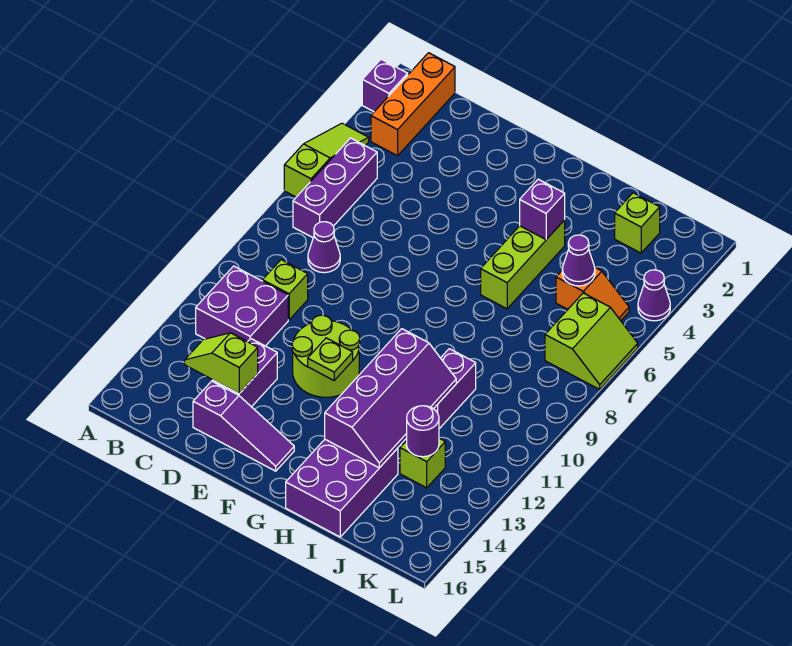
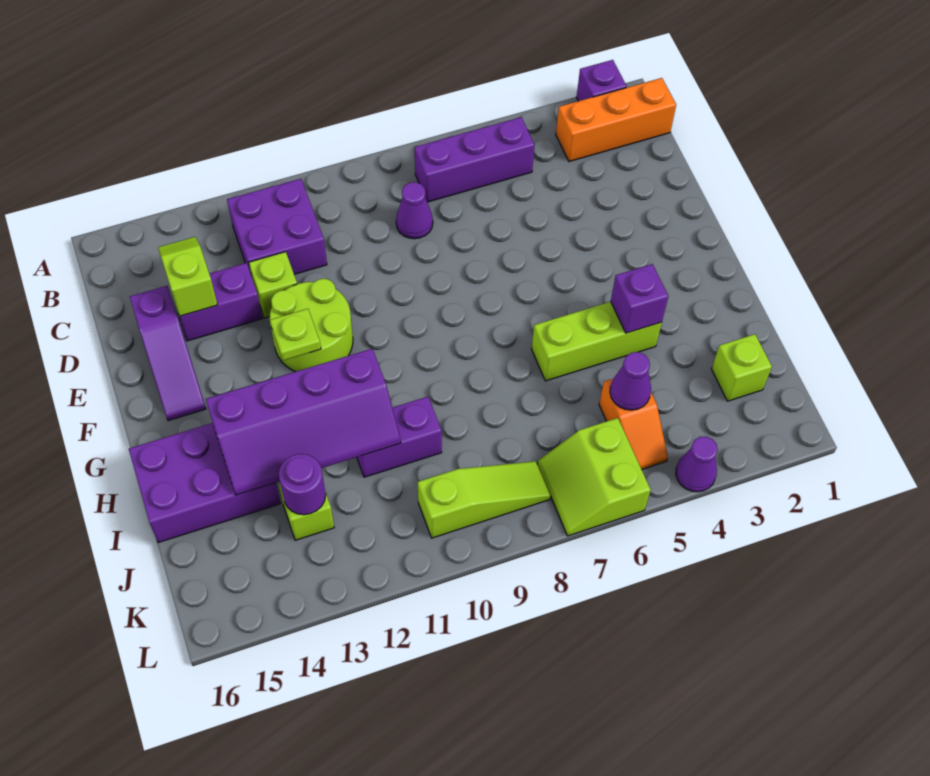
lime 1x3 slope [284,123,369,197] -> lime 1x3 slope moved to [418,461,550,538]
lime 1x1 brick [263,260,308,320] -> lime 1x1 brick moved to [249,252,297,318]
lime 2x2 slope [545,293,638,389] -> lime 2x2 slope turned to [537,418,651,536]

